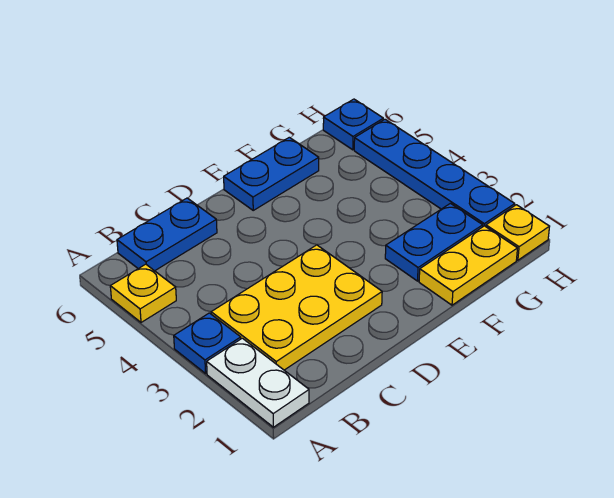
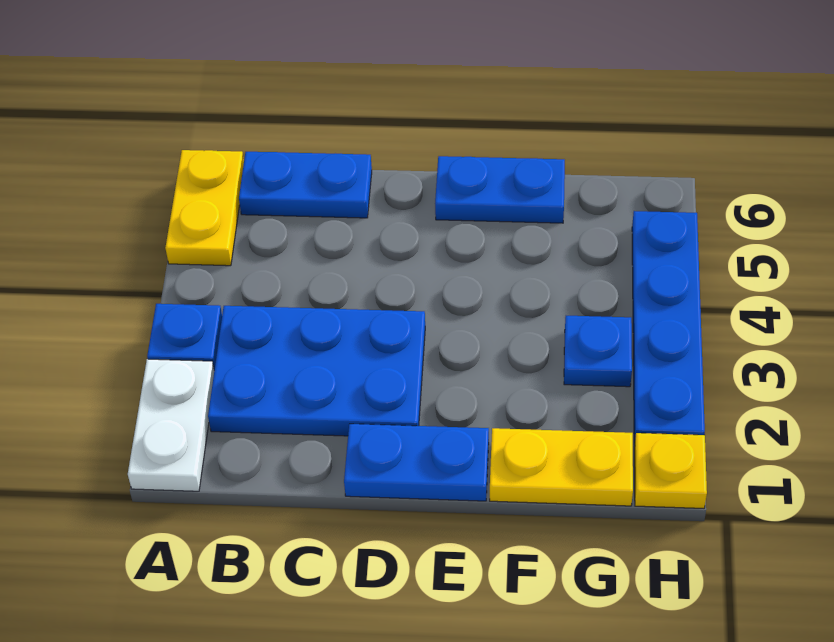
yellow 1x1 plate [110,264,176,322] -> yellow 1x2 plate [165,150,244,266]
yellow 2x3 plate [211,245,382,370] -> blue 2x3 plate [208,306,425,436]
blue 1x2 plate [385,203,483,281] -> blue 1x2 plate moved to [344,424,489,501]
blue 1x1 plate [323,99,383,150] -> blue 1x1 plate moved to [564,316,632,387]

